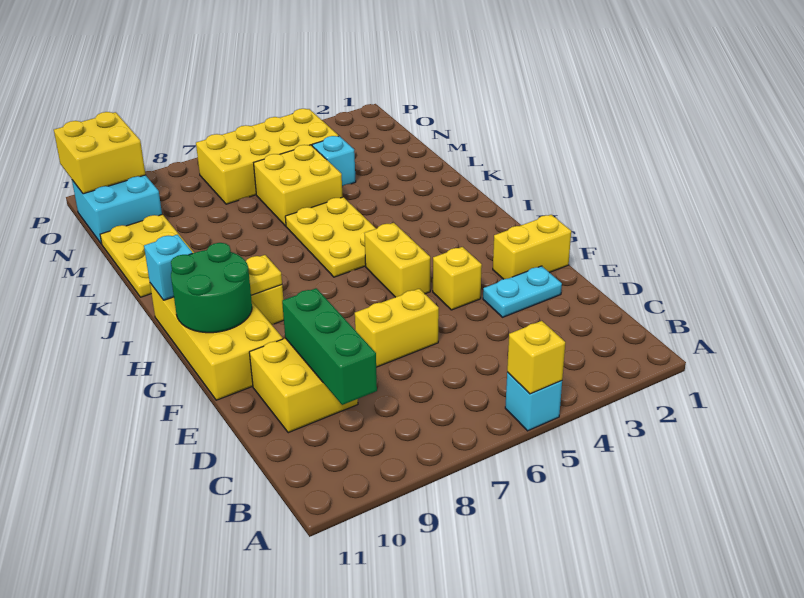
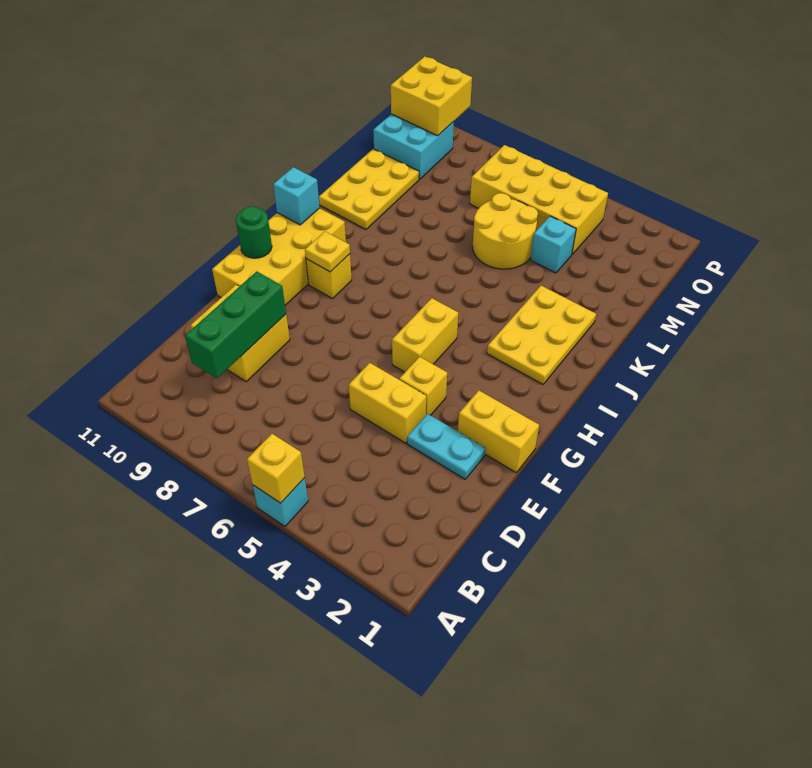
yellow 1x2 brick [355,289,439,367] -> yellow 1x2 brick moved to [349,363,426,443]
green 2x2 round brick [171,243,252,333] -> green 1x1 round brick [236,206,272,258]
yellow 2x3 plate [285,197,376,277] -> yellow 2x3 plate moved to [487,286,596,384]
yellow 2x2 brick [254,145,343,226] -> yellow 2x2 round brick [473,193,538,269]

